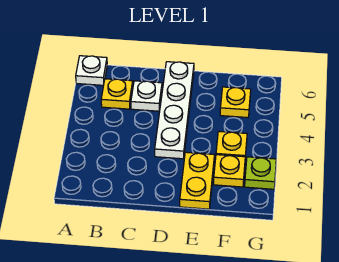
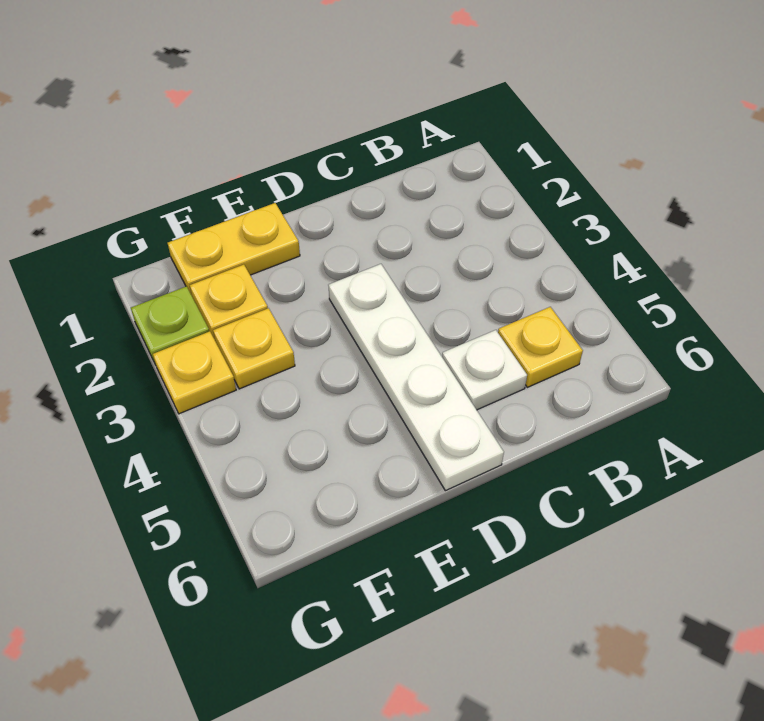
white 1x1 plate [76,56,107,85] -> none
yellow 1x2 plate [180,152,214,209] -> yellow 1x2 plate turned to [168,203,300,295]
yellow 1x1 plate [220,87,251,118] -> yellow 1x1 plate moved to [153,331,236,414]

